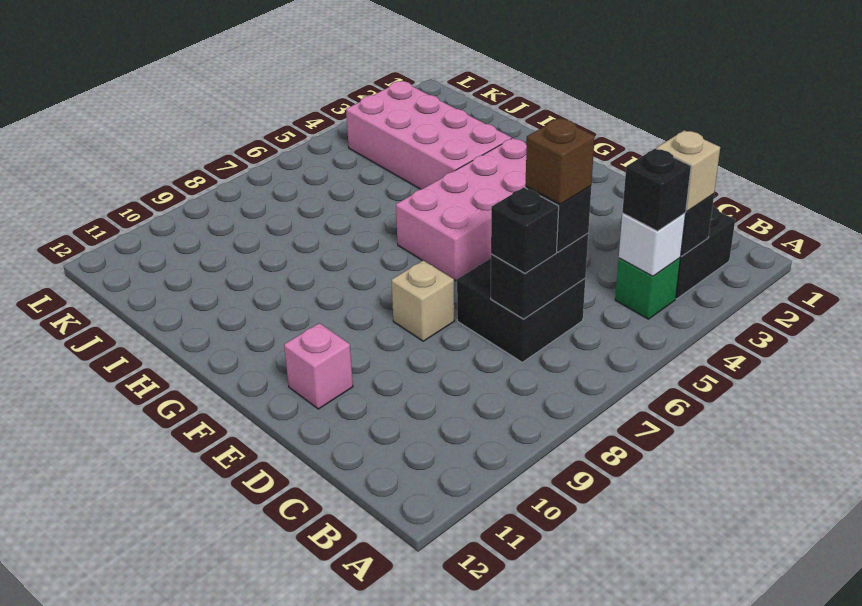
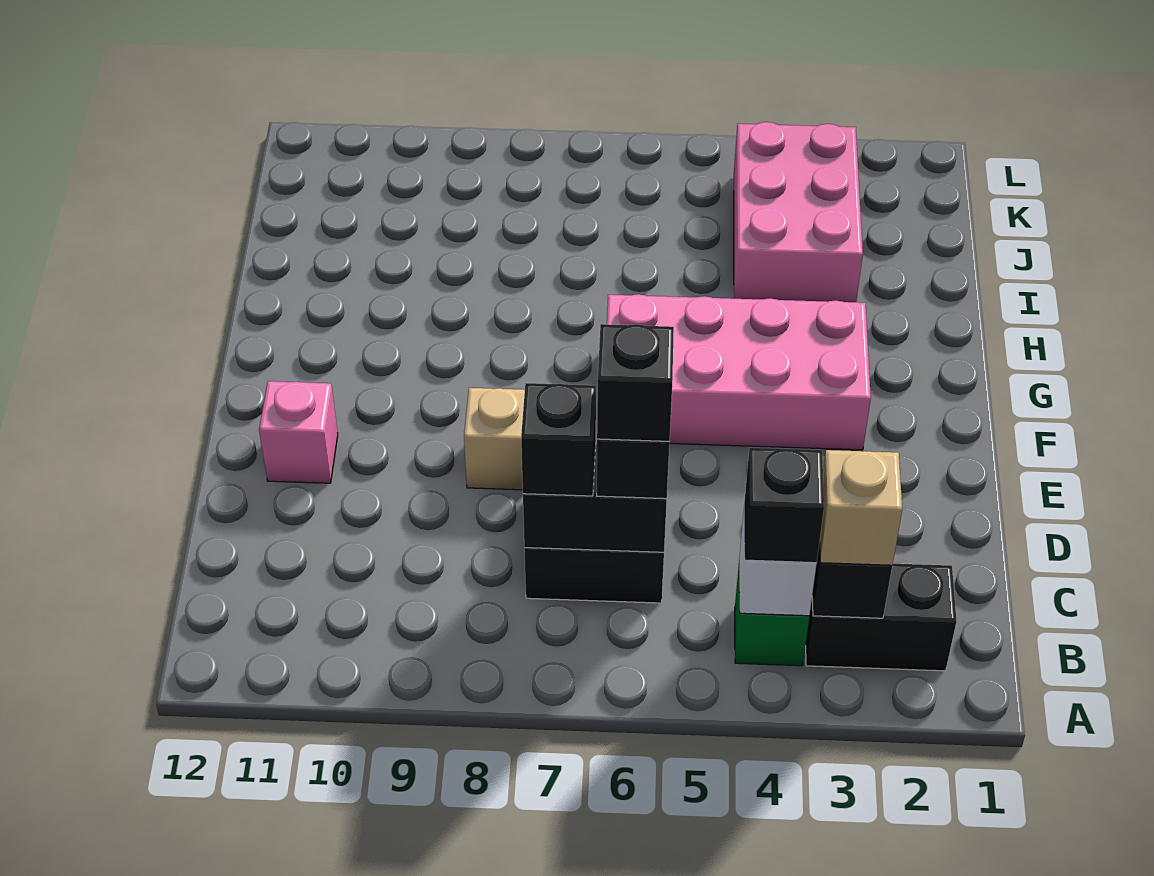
brown 1x1 brick [525,118,595,204] -> black 1x1 brick [597,324,674,441]
pink 2x4 brick [346,81,511,189] -> pink 2x3 brick [734,122,863,302]

